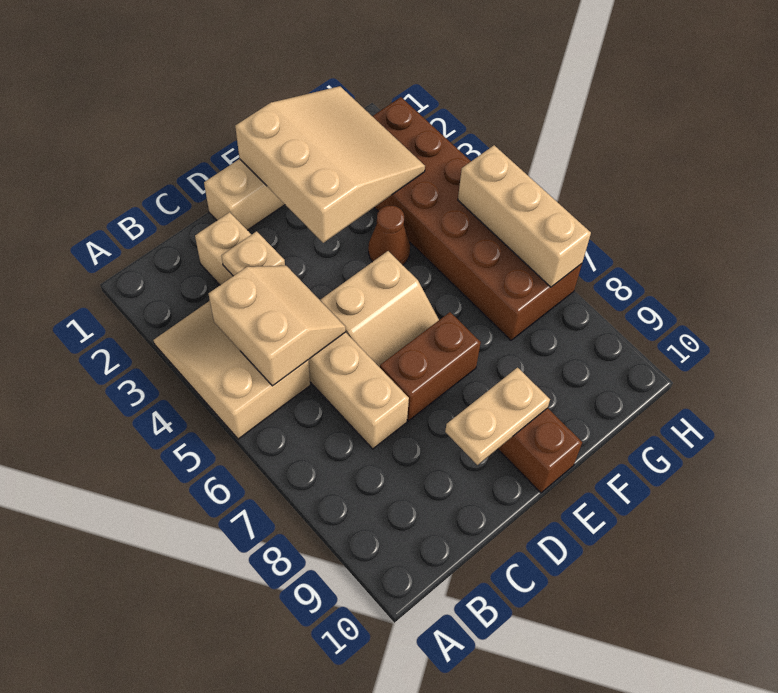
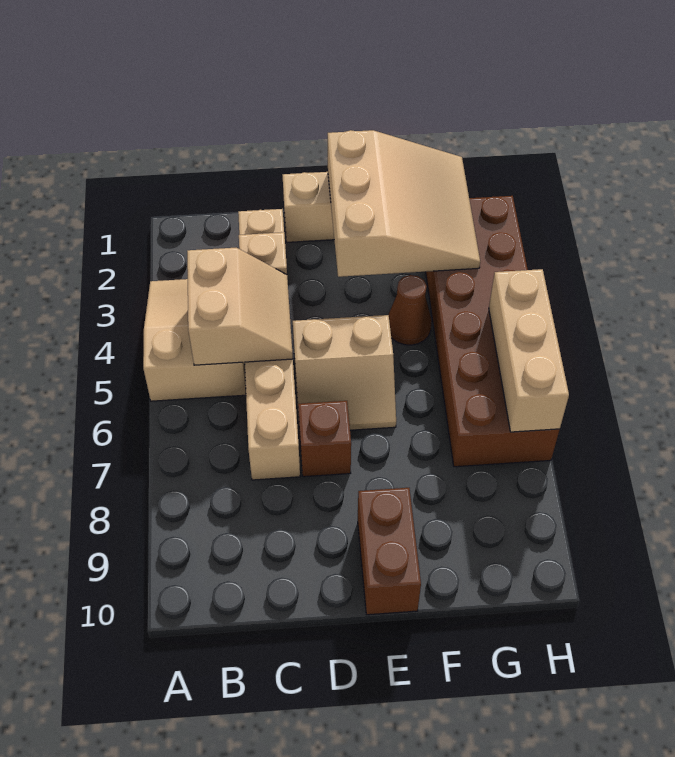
brown 1x2 brick [380,312,481,421] -> brown 1x1 brick [298,401,351,477]
tan 1x2 plate [445,368,550,465] -> none

